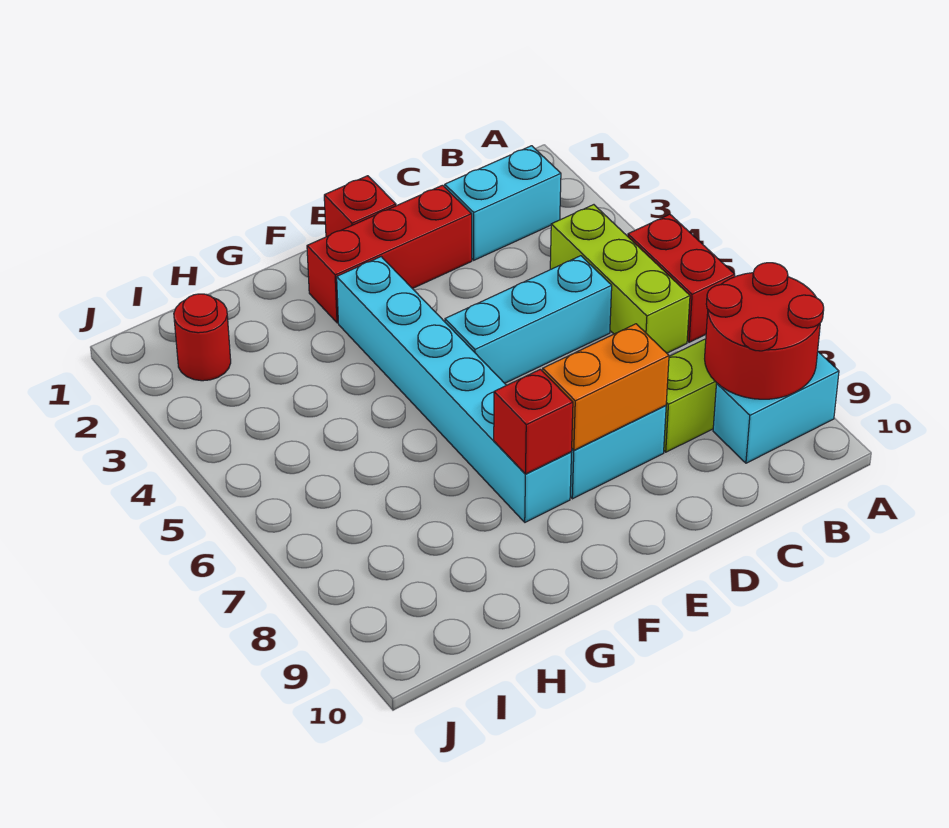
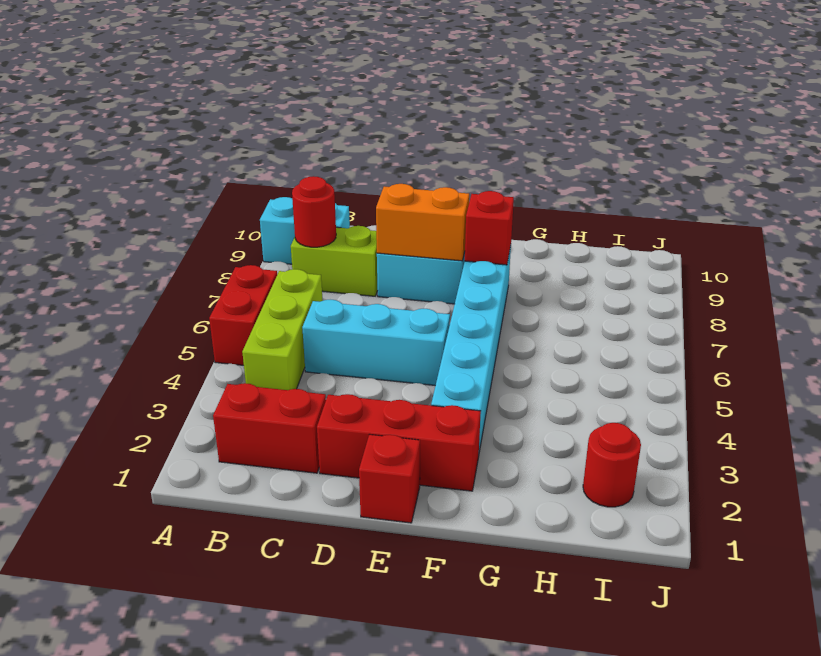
red 2x2 round brick [705,263,824,399] -> red 1x1 round brick [292,176,336,247]
cyan 1x2 brick [445,146,561,260] -> red 1x2 brick [213,383,326,473]

